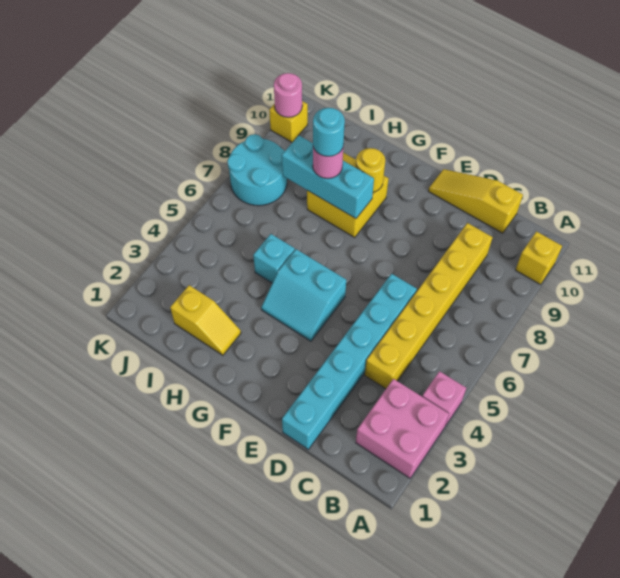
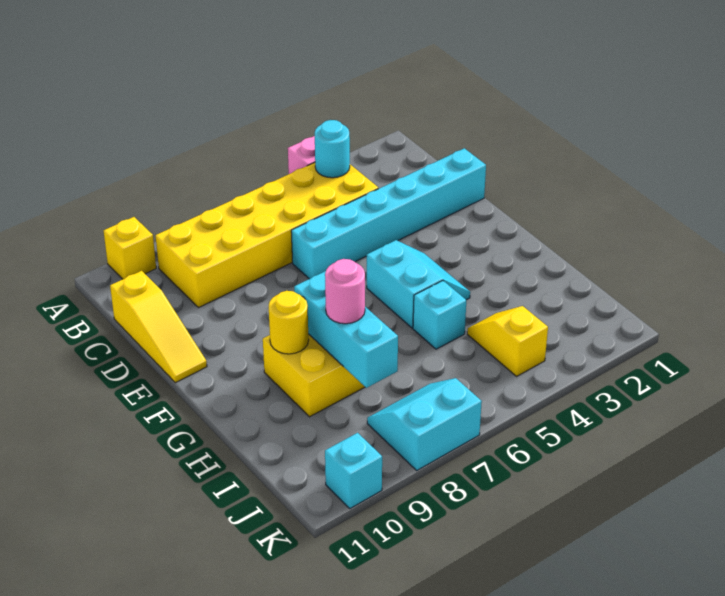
pink 2x2 brick [356,379,449,478] -> none
yellow 1x6 brick [365,223,493,389] -> yellow 2x6 brick [155,163,378,308]
yellow 1x2 slope [170,285,241,355] -> yellow 1x2 slope moved to [467,306,548,376]
cyan 1x1 round brick [313,108,345,156] -> cyan 1x1 round brick moved to [315,120,350,178]
cyan 2x2 round brick [227,134,287,206] -> cyan 2x2 slope [367,378,482,470]
yellow 1x1 brick [269,101,308,142] -> cyan 1x1 brick [325,433,382,508]
pink 1x1 round brick [274,73,302,117] -> none

